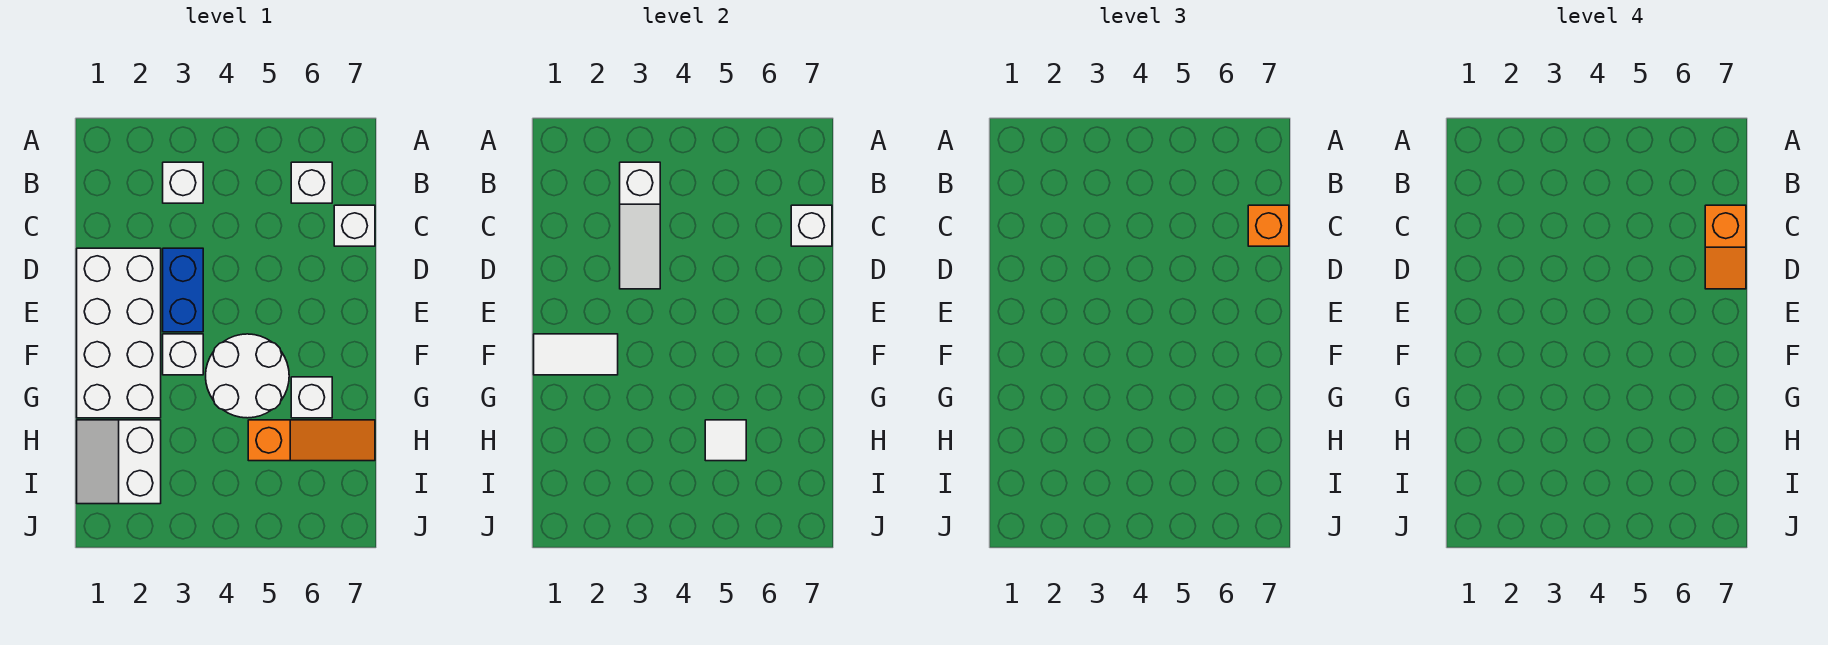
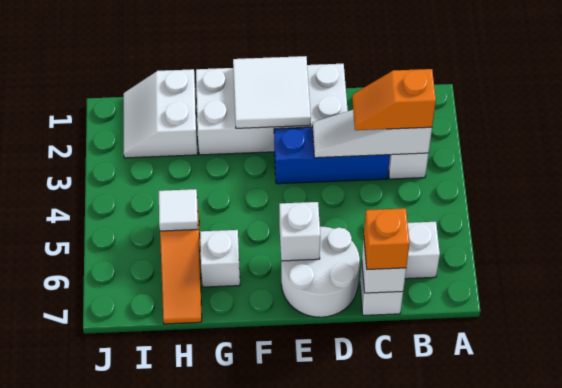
orange 1x2 slope [1705,205,1746,289] -> orange 1x2 slope moved to [352,69,436,130]
blue 1x2 brick [163,248,203,332] -> blue 1x3 brick [274,127,390,184]
white 1x2 tile [534,334,618,375] -> white 2x2 tile [233,56,311,128]
white 1x1 brick [163,334,203,375] -> white 1x1 brick moved to [279,202,320,261]
white 2x2 round brick [206,334,289,418] -> white 2x2 round brick moved to [281,227,360,317]
white 2x2 slope [77,420,161,504] -> white 2x2 slope turned to [124,69,198,158]

